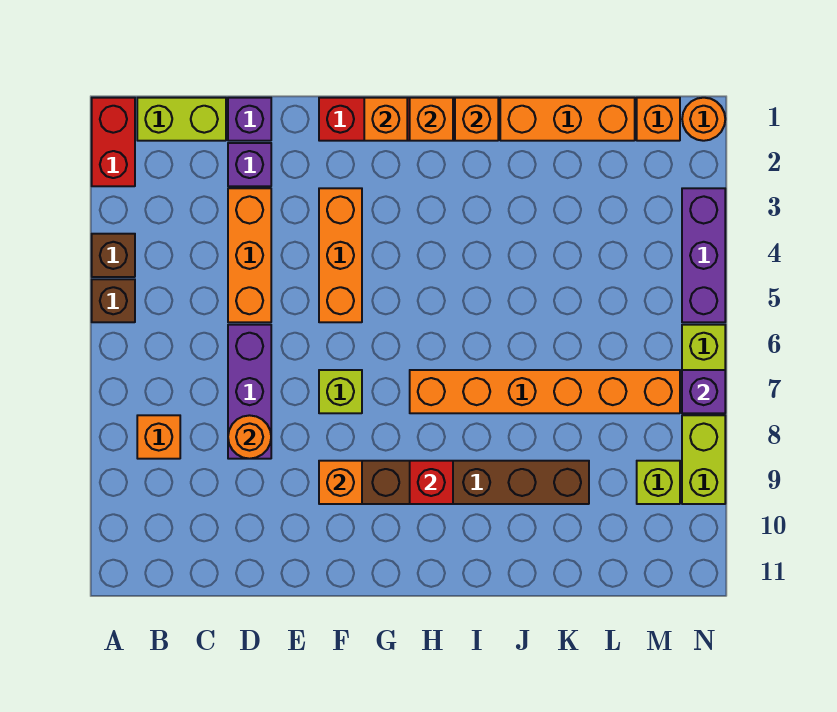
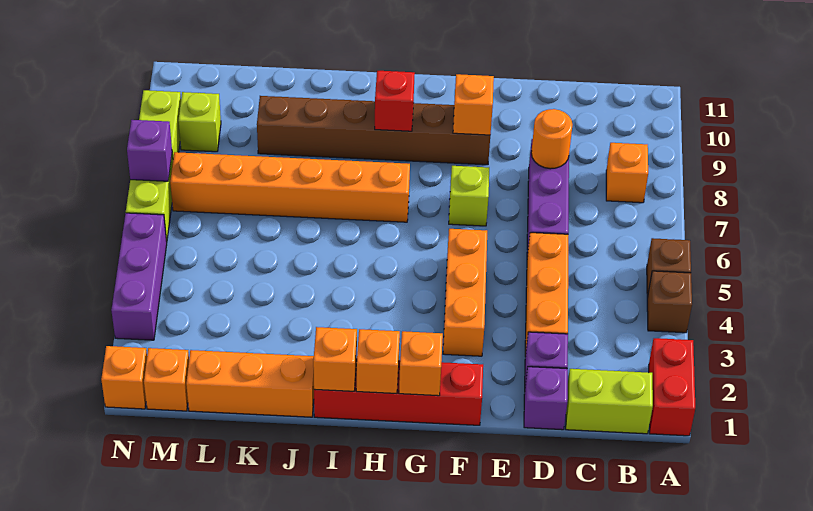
orange 1x1 round brick [682,98,725,141] -> orange 1x1 brick [101,346,147,409]

